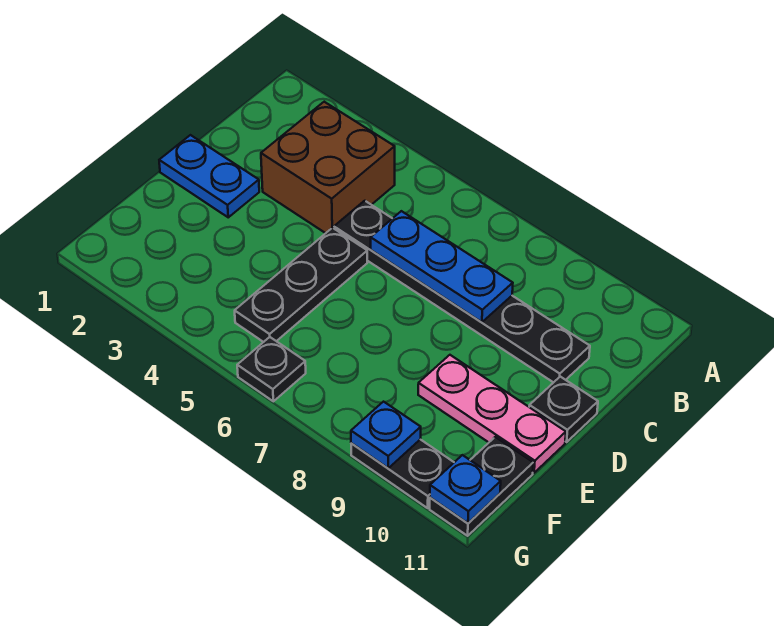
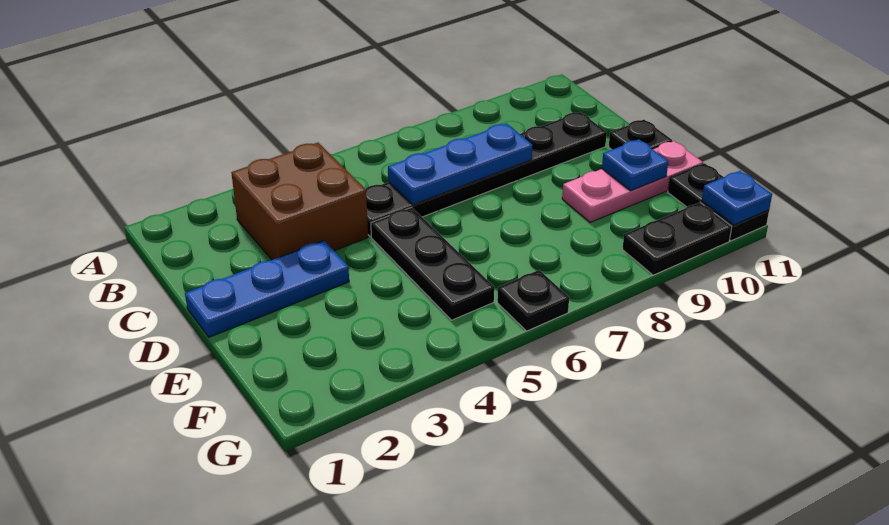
blue 1x2 plate [159,135,259,217] -> blue 1x3 plate [185,240,349,337]
blue 1x1 plate [351,402,421,468] -> blue 1x1 plate moved to [602,139,668,191]

